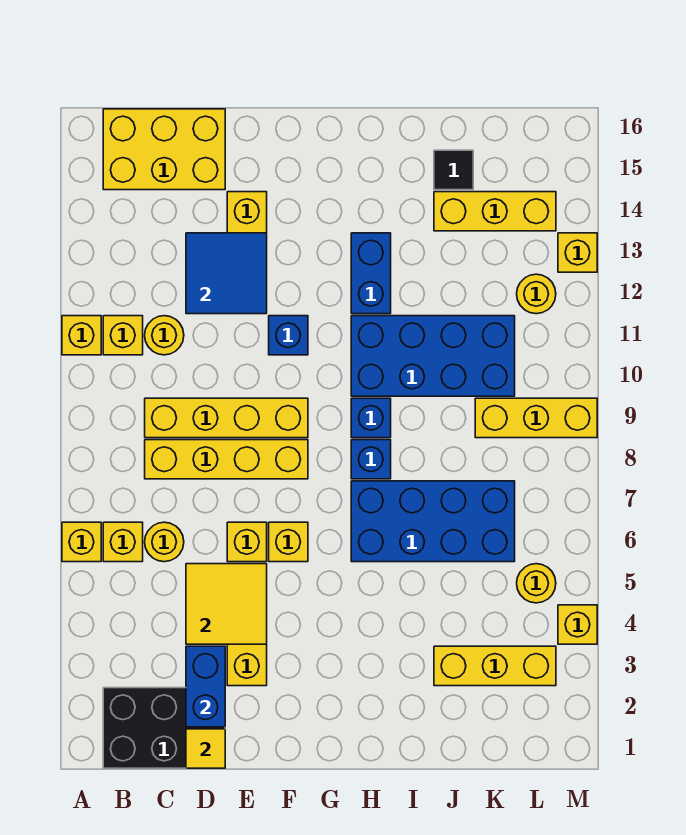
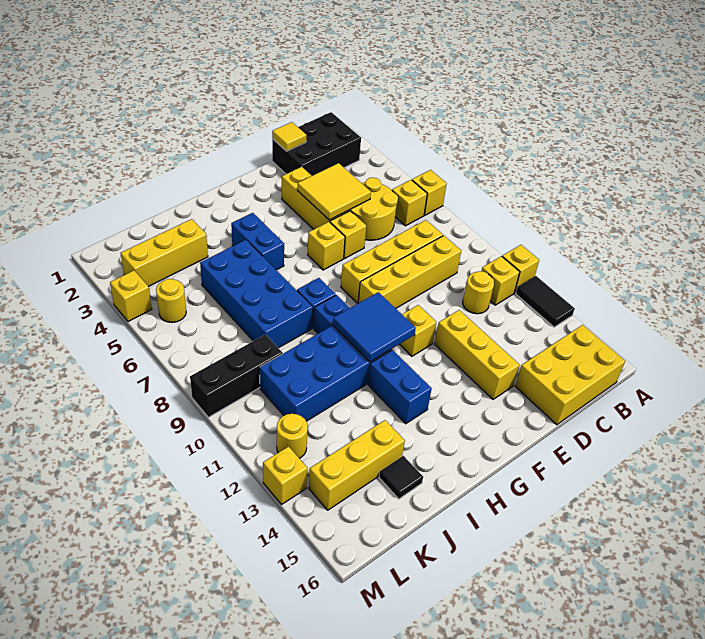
none -> black 1x2 tile [516,276,575,327]
yellow 1x1 round brick [145,522,184,562] -> yellow 2x2 round brick [349,178,398,240]
blue 1x2 brick [186,646,225,727] -> blue 1x2 brick moved to [231,213,284,270]
blue 2x2 tile [186,233,267,314] -> blue 2x2 tile moved to [333,292,416,362]
blue 1x1 brick [269,316,308,355] -> yellow 1x1 brick [399,305,437,356]
blue 2x4 brick [351,481,515,562] -> blue 2x4 brick turned to [200,240,313,348]
yellow 1x3 brick [475,398,597,438] -> black 1x3 brick [190,335,283,417]

